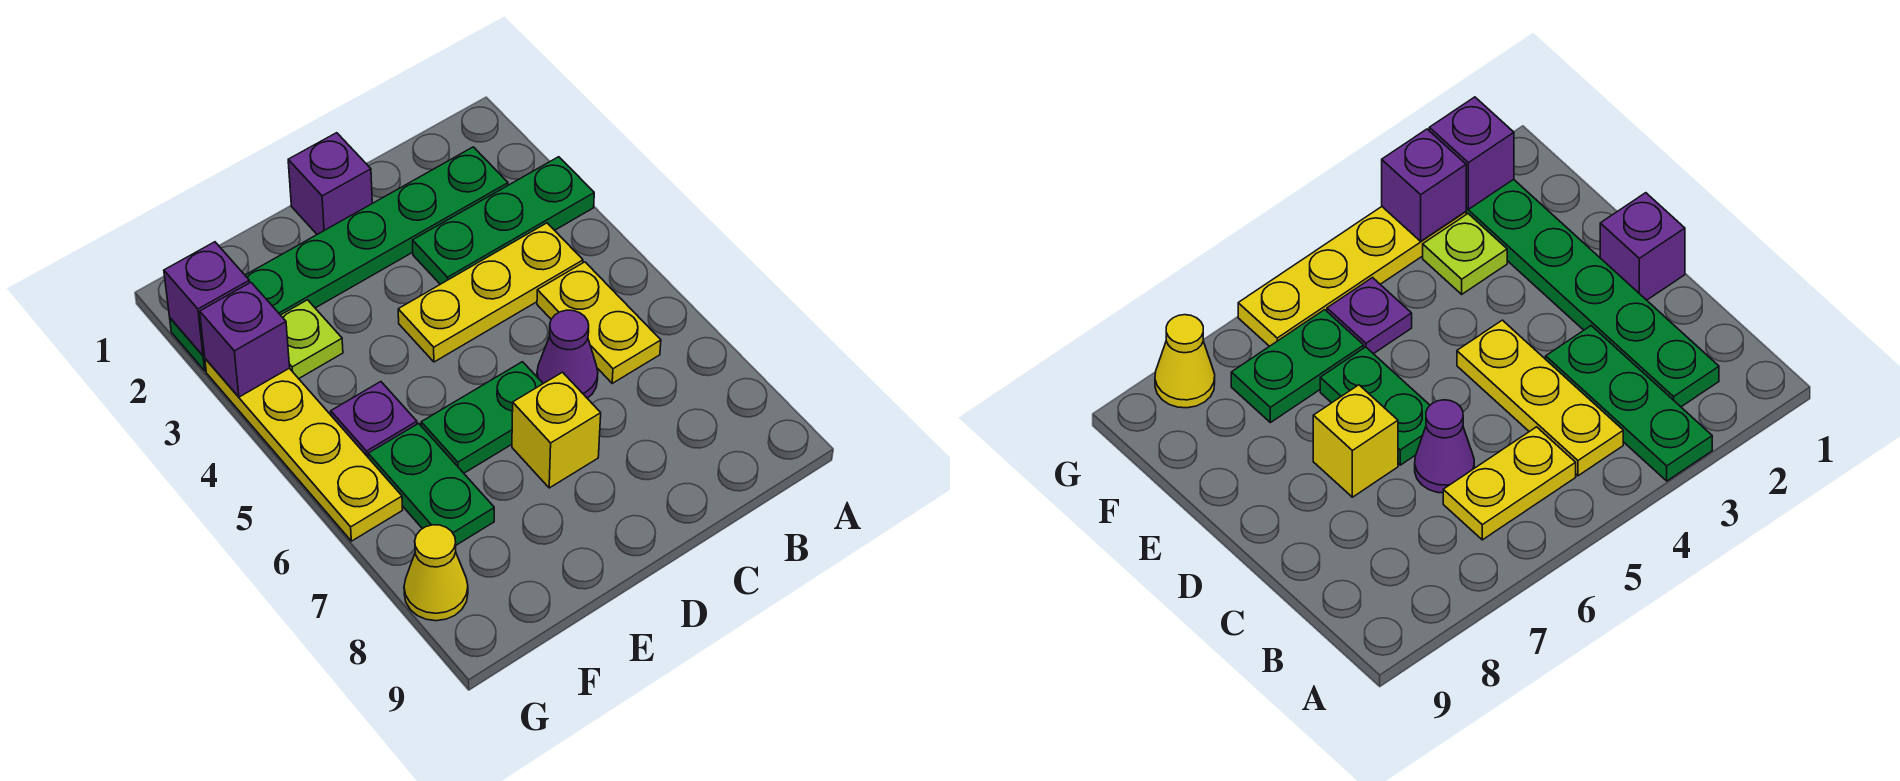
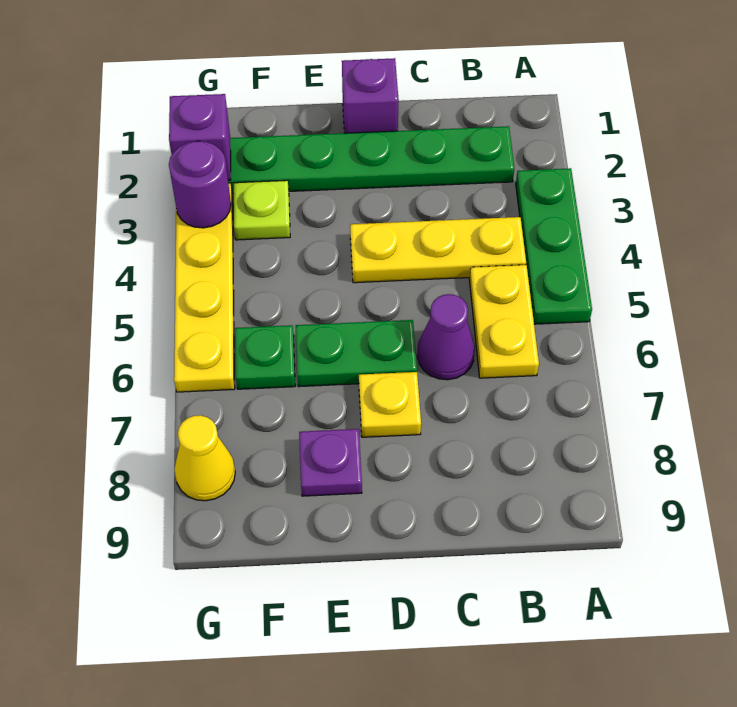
green 1x3 plate [413,157,594,284] -> green 1x3 plate turned to [516,168,592,324]
yellow 1x1 brick [512,372,601,488] -> yellow 1x1 plate [359,372,421,437]
purple 1x1 plate [331,382,417,457] -> purple 1x1 plate moved to [299,429,362,496]
green 1x2 plate [368,423,494,545] -> green 1x1 plate [235,325,295,389]
purple 1x1 brick [200,283,290,397] -> purple 1x1 round brick [169,141,231,228]

